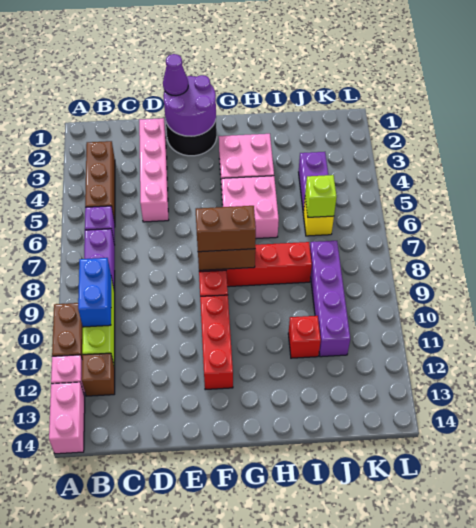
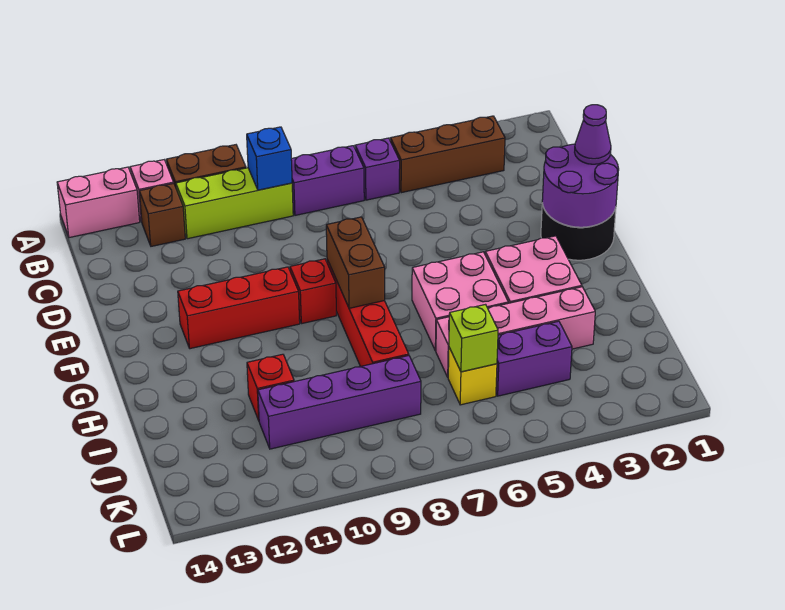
blue 1x2 brick [78,258,112,327] -> blue 1x1 brick [247,127,292,190]
pink 1x4 brick [139,118,168,222] -> pink 1x4 brick moved to [436,287,595,377]
brown 1x2 brick [196,206,256,252] -> none

